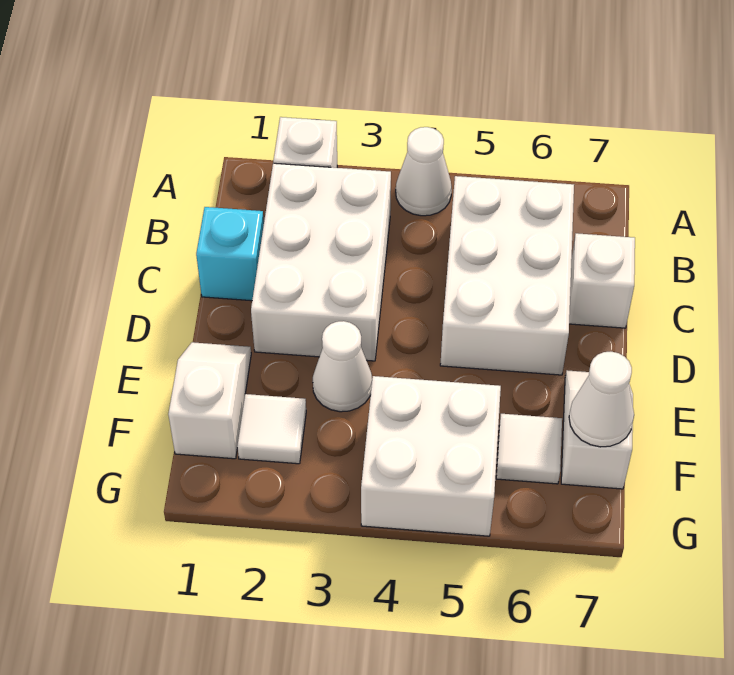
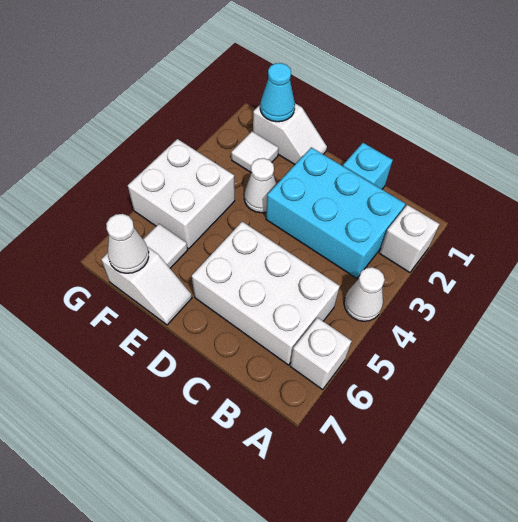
white 2x3 brick [251,163,391,361] -> cyan 2x3 brick [266,147,405,278]
white 1x1 brick [569,233,635,328] -> white 1x1 brick moved to [290,318,352,390]
none -> cyan 1x1 cone [260,63,295,122]

